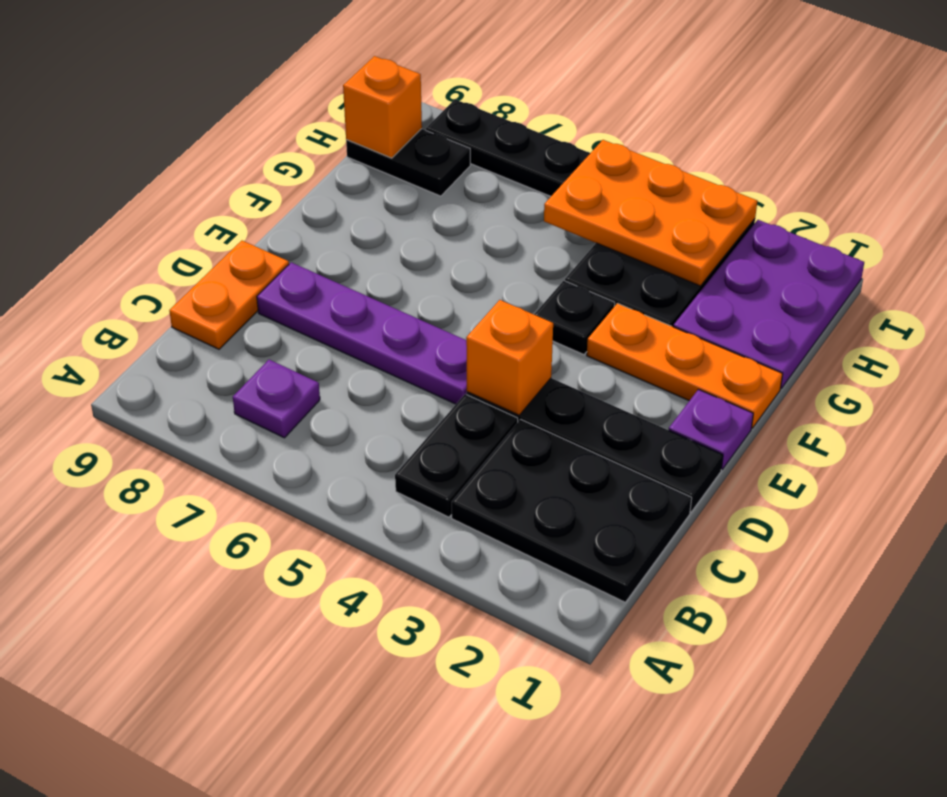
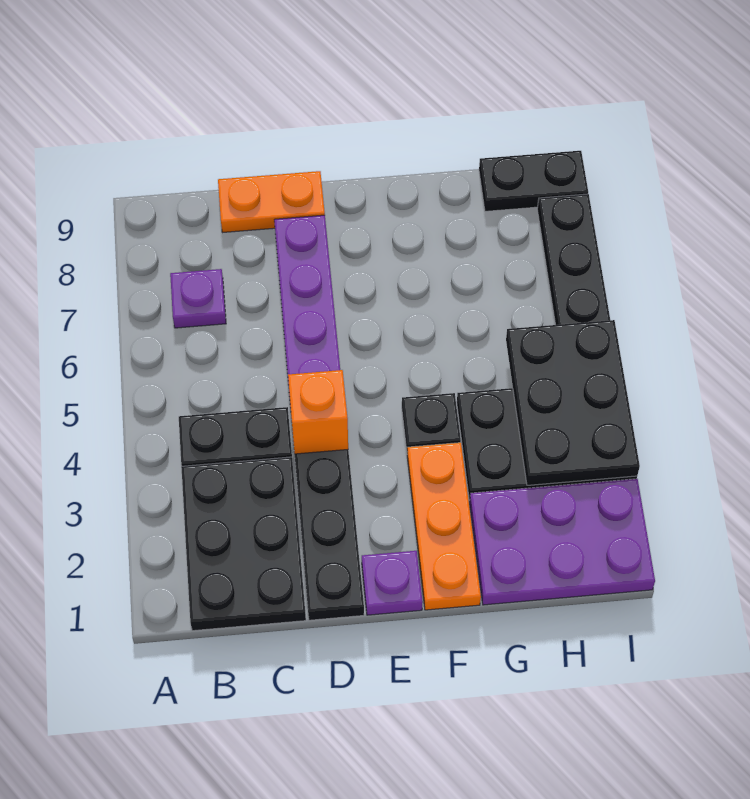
orange 2x3 plate [544,140,757,286] -> black 2x3 plate [506,320,640,485]
black 1x2 plate [346,129,470,196] -> black 1x2 plate turned to [479,151,588,211]
orange 1x1 brick [343,56,422,158] -> none

